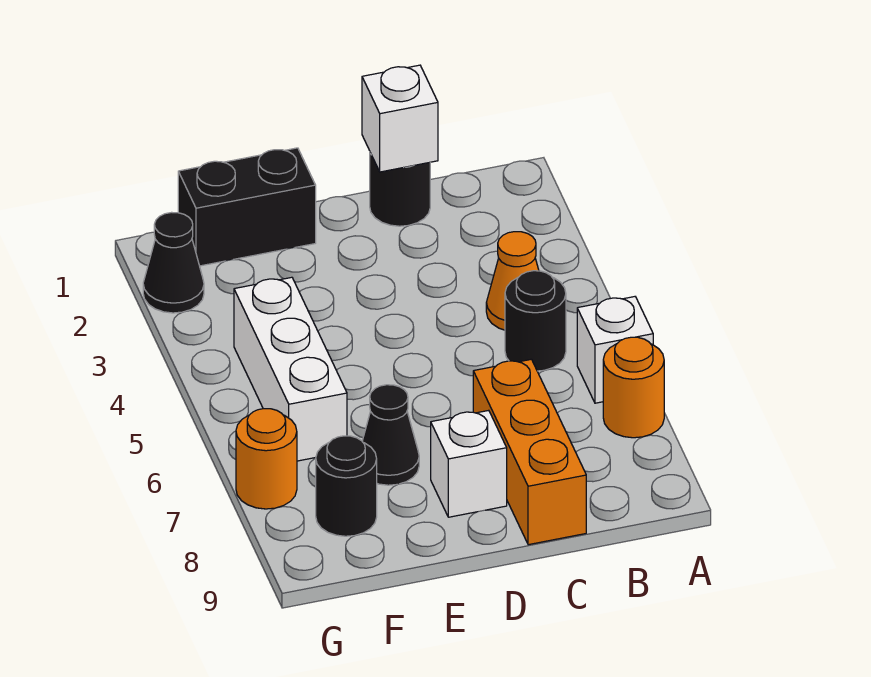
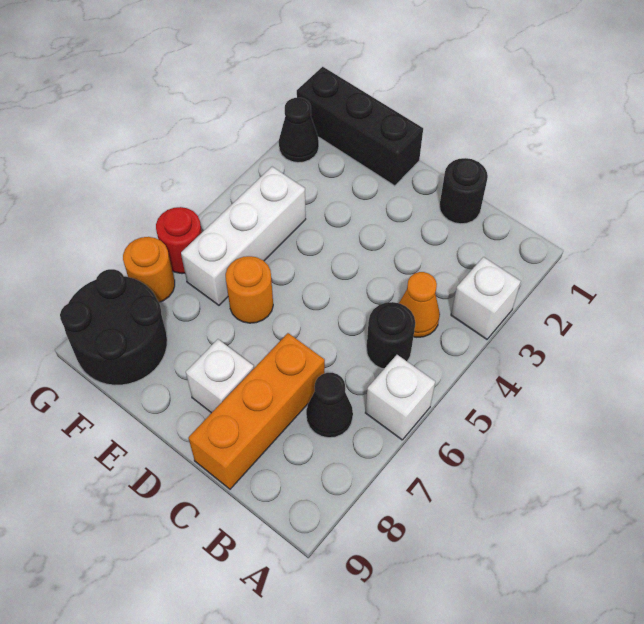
orange 1x1 round brick [603,337,664,438] -> orange 1x1 round brick moved to [226,256,273,323]
white 1x1 brick [362,65,438,172] -> white 1x1 brick moved to [451,257,521,339]
black 1x2 brick [178,148,316,266] -> black 1x3 brick [297,67,423,186]
black 1x1 cone [362,385,419,485] -> black 1x1 cone moved to [306,373,353,438]
black 1x1 round brick [316,436,377,536] -> black 2x2 round brick [60,269,167,385]
none -> red 1x1 round brick [156,207,202,274]

